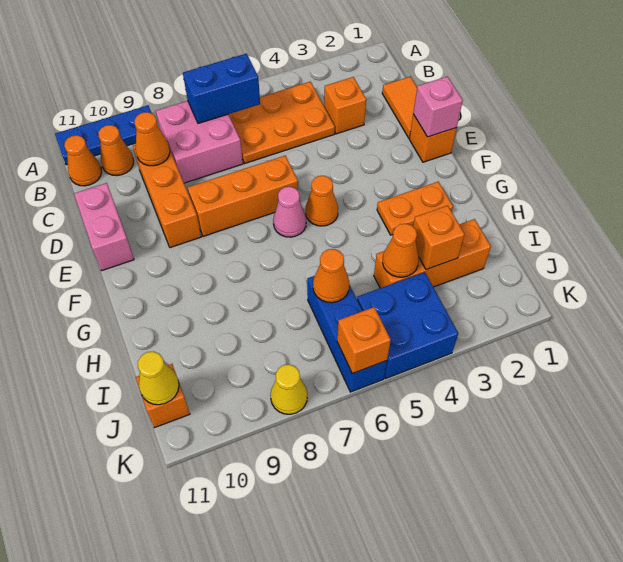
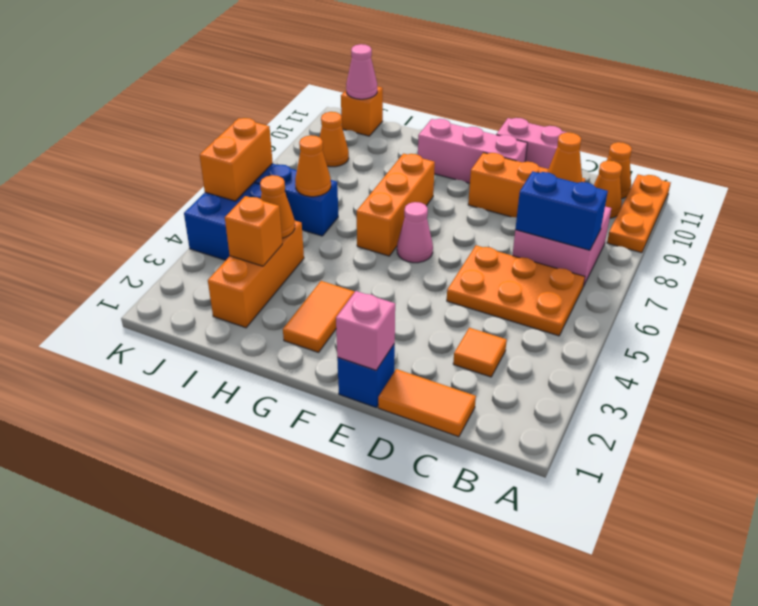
blue 1x3 plate [55,105,152,165] -> orange 1x3 plate [607,174,671,253]
orange 2x3 plate [229,82,335,163] -> orange 2x3 plate turned to [447,245,585,336]
blue 1x2 brick [183,54,260,123] -> blue 1x2 brick turned to [515,171,608,250]
orange 1x1 brick [324,77,366,134] -> orange 1x1 tile [453,328,507,377]
orange 1x1 brick [409,114,457,162] -> blue 1x1 brick [337,344,395,407]
orange 1x3 brick [188,156,298,236] -> orange 1x3 brick moved to [357,154,435,256]
none -> pink 1x3 brick [418,119,527,183]
orange 1x1 cone [305,176,338,226] -> orange 1x1 cone moved to [320,112,349,167]
orange 1x2 plate [377,182,453,235] -> orange 1x2 tile [283,281,355,352]
yellow 1x1 cone [138,351,179,405] -> pink 1x1 cone [346,44,377,99]
orange 1x1 brick [337,307,391,374] -> orange 1x2 brick [200,118,273,201]
yellow 1x1 cone [270,364,307,414] -> none

